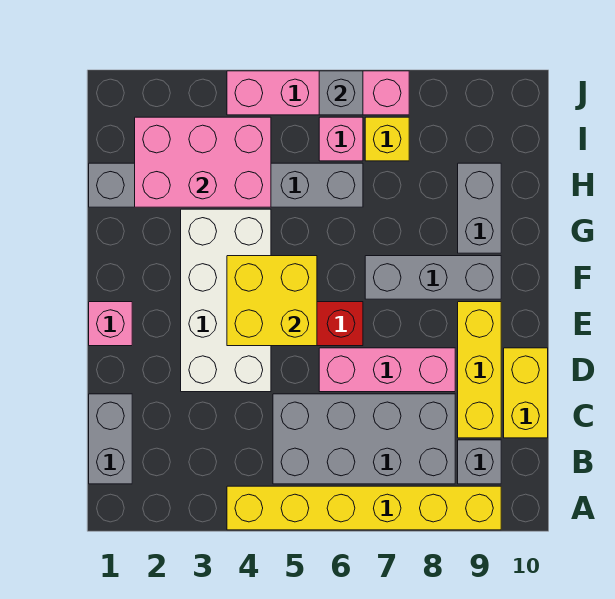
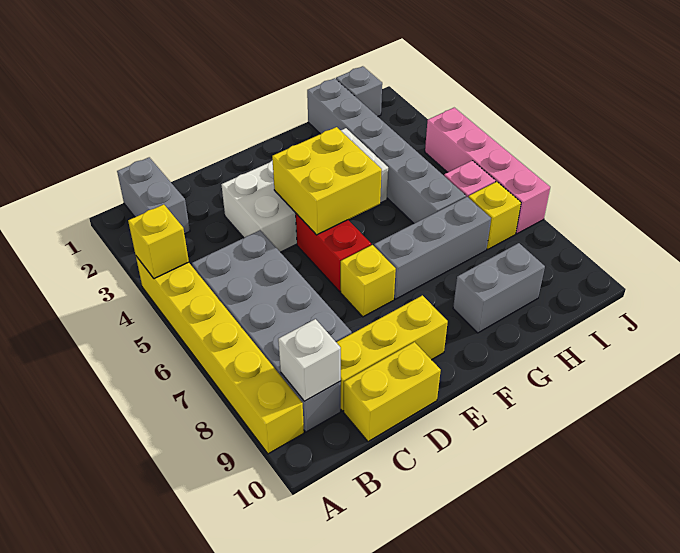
none -> yellow 1x1 brick [128,204,189,279]
grey 1x2 brick [89,394,132,484] -> grey 1x2 brick turned to [117,157,190,234]
none -> white 1x1 brick [278,319,341,401]
pink 1x3 brick [319,348,455,392] -> none
pink 1x1 brick [89,302,132,346] -> none
none -> yellow 1x1 brick [341,245,396,317]
grey 1x3 brick [365,256,501,299] -> grey 1x3 brick turned to [374,197,491,299]
pink 2x3 brick [135,117,271,207] -> none
grey 1x1 brick [319,71,363,115] -> grey 1x1 brick moved to [336,66,382,116]

